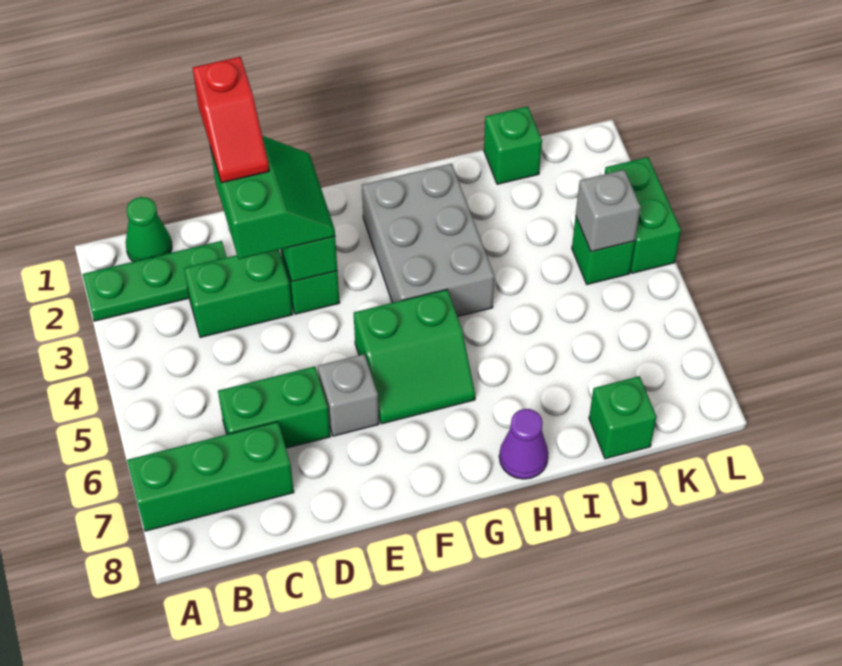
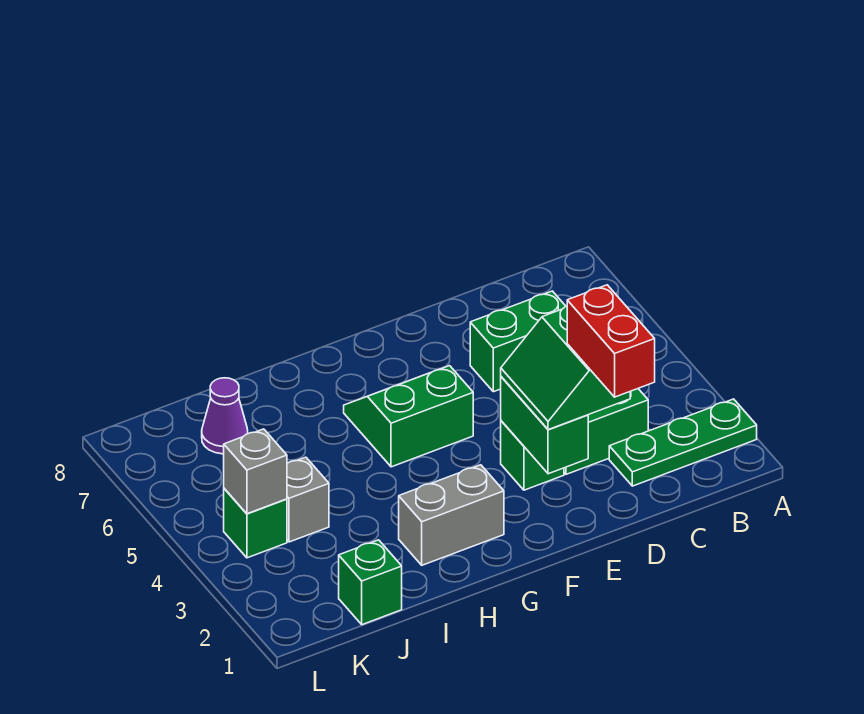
green 1x3 brick [127,422,294,531] -> none
green 1x1 cone [126,197,172,262] -> none
red 1x2 slope [193,57,269,183] -> red 1x2 brick [567,285,655,397]
grey 1x1 brick [318,354,379,436] -> grey 1x1 brick moved to [287,457,329,542]
grey 2x3 brick [362,164,494,317] -> grey 1x2 brick [399,465,504,565]
purple 1x1 cone [499,409,548,479] -> purple 1x1 cone moved to [202,378,248,454]
green 1x1 brick [589,376,657,459] -> none
green 1x2 brick [605,157,681,273] -> none

